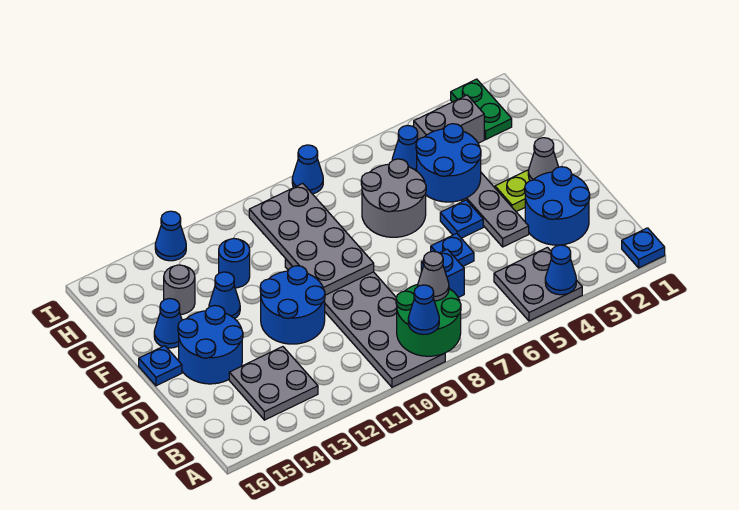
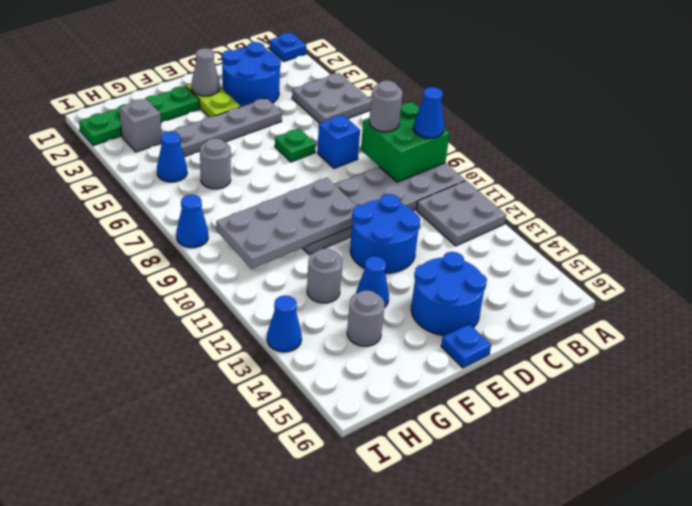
blue 1x1 cone [545,245,576,295] -> none
green 2x2 round brick [396,285,461,356] -> green 2x2 brick [361,102,450,182]
grey 1x1 cone [418,251,449,301] -> grey 1x1 round brick [369,80,403,132]
grey 2x2 plate [229,347,318,420] -> grey 2x2 plate moved to [416,181,506,246]
blue 1x1 plate [431,233,474,266] -> green 1x1 plate [275,128,316,162]
blue 1x1 plate [440,200,483,238] -> none
blue 2x2 round brick [416,124,481,202] -> none
grey 2x2 round brick [361,159,426,237] -> grey 1x1 round brick [200,138,231,189]
blue 1x1 cone [154,298,182,348] -> none
blue 1x1 round brick [219,238,250,288] -> grey 1x1 round brick [307,248,342,303]
green 1x2 plate [451,79,512,139] -> green 1x4 plate [79,86,200,146]
grey 1x2 brick [414,95,484,143] -> grey 1x1 brick [120,99,161,152]

